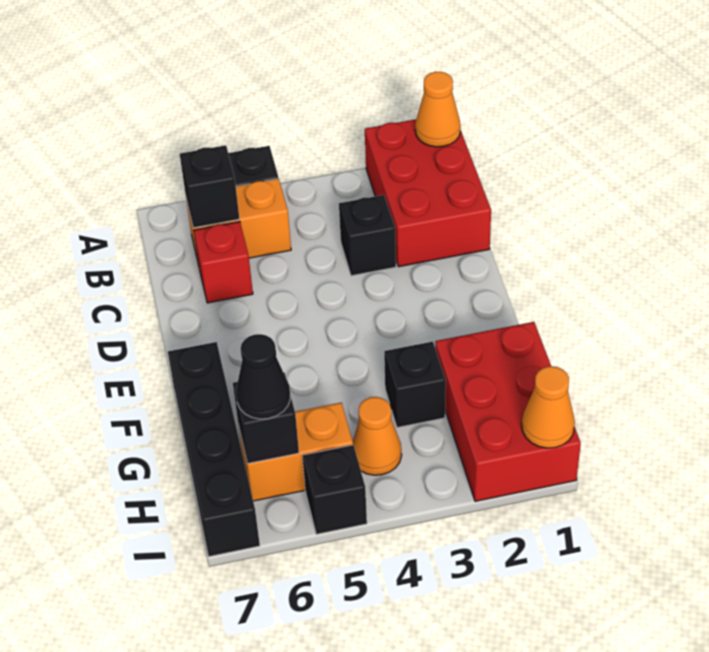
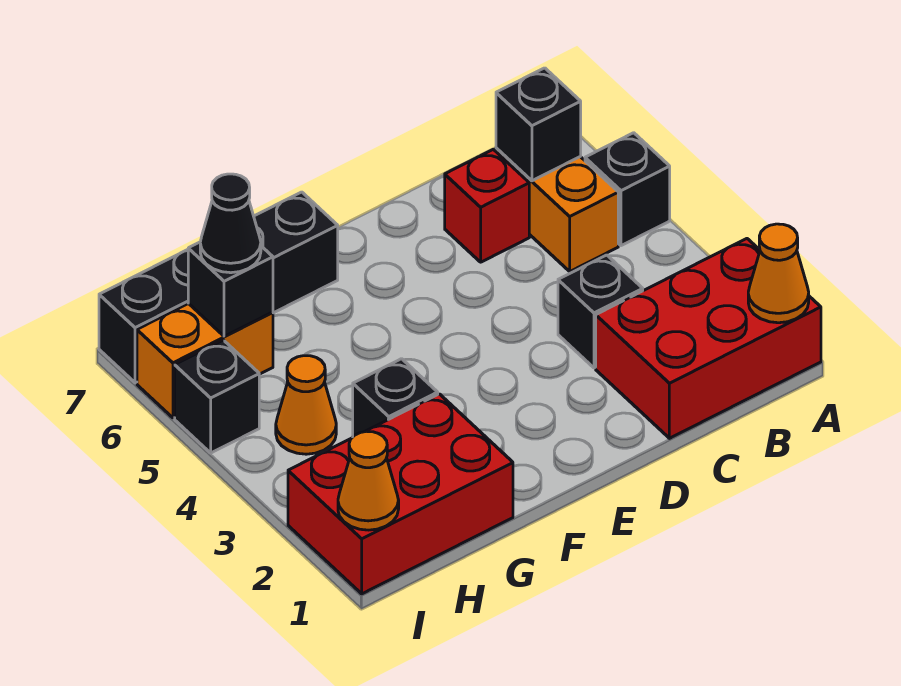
orange 1x2 brick [238,403,353,501] -> orange 1x2 brick turned to [137,303,273,418]

